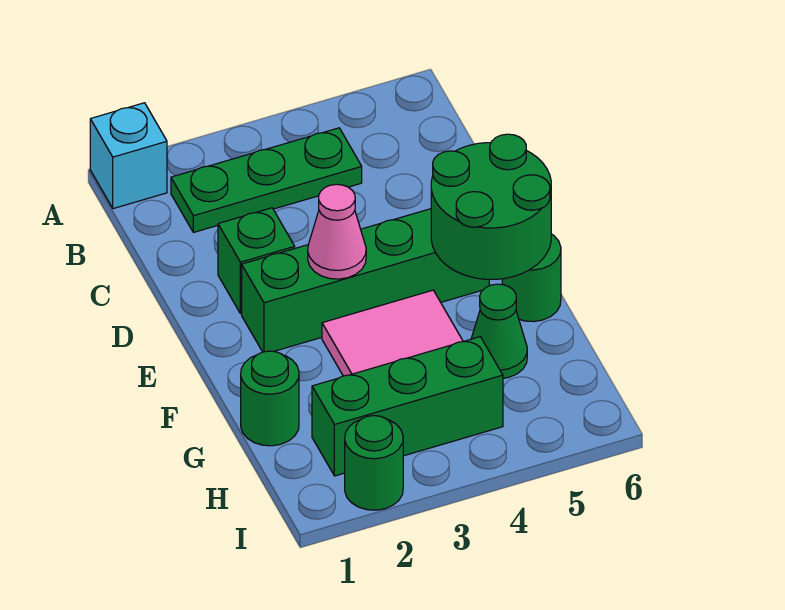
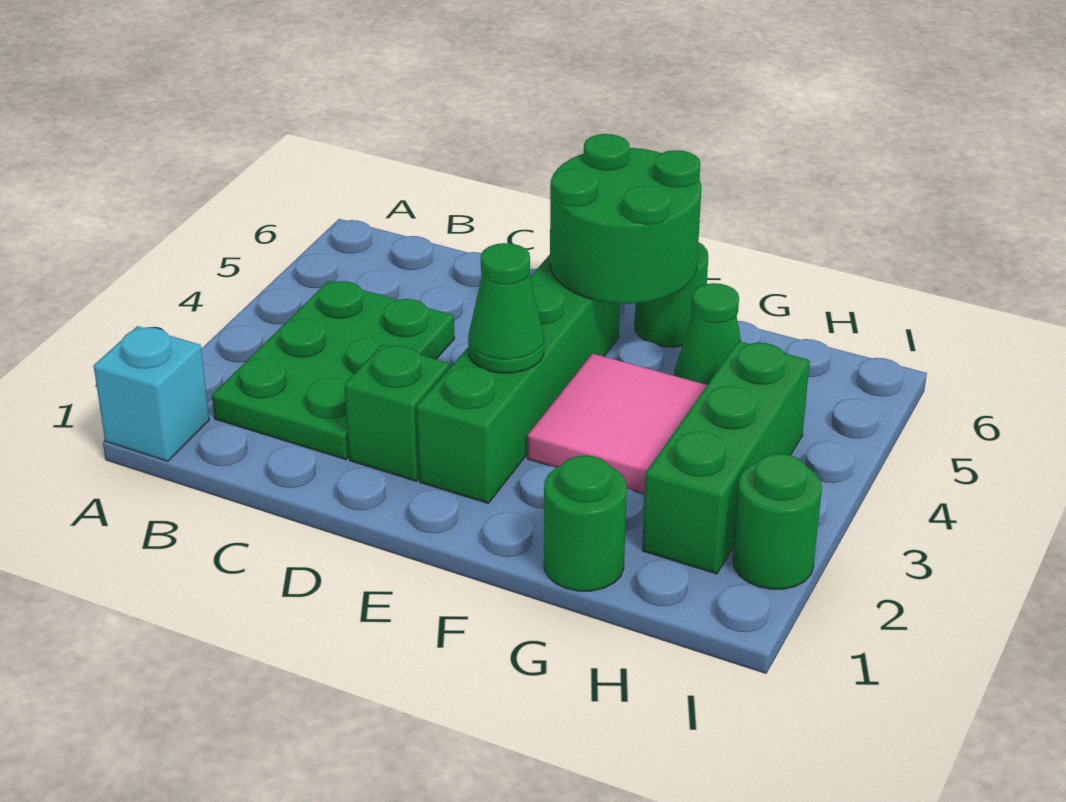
green 1x3 plate [171,128,362,232] -> green 2x3 plate [212,281,455,460]
pink 1x1 cone [308,184,366,279] -> green 1x1 cone [468,243,544,373]

